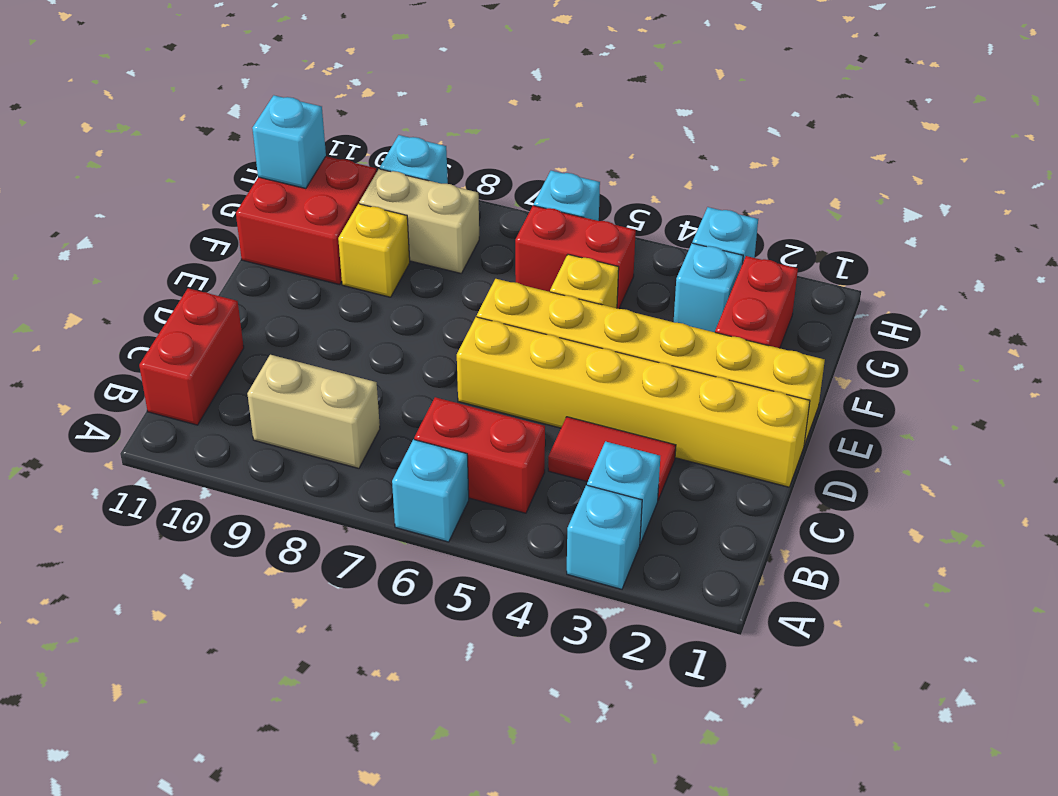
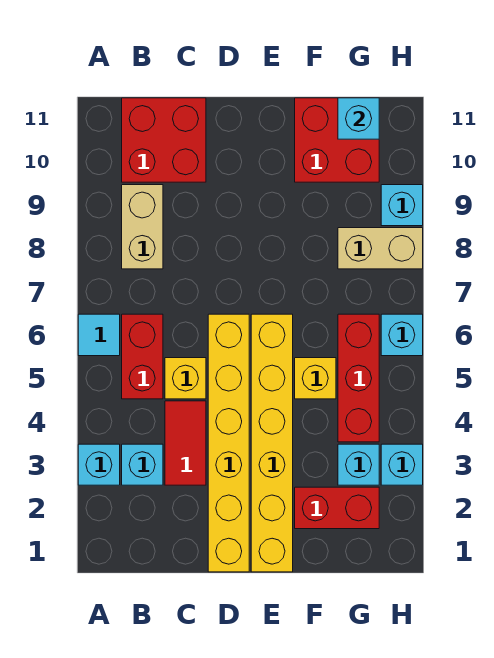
cyan 1x1 brick [392,439,469,542] -> cyan 1x1 tile [78,314,120,356]
red 1x2 brick [139,288,244,425] -> red 2x2 brick [122,98,206,182]
yellow 1x1 brick [338,204,410,297] -> yellow 1x1 brick moved to [165,358,206,399]
red 1x2 brick [515,205,636,309] -> red 1x3 brick [338,314,379,442]
tan 1x2 brick [359,169,479,274] -> tan 1x2 brick turned to [338,228,423,269]

